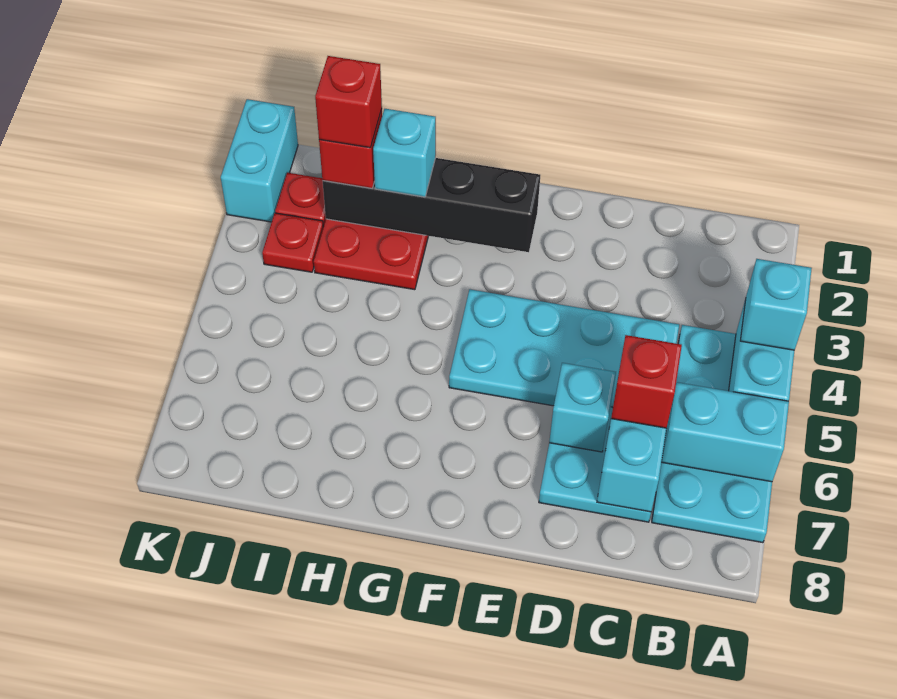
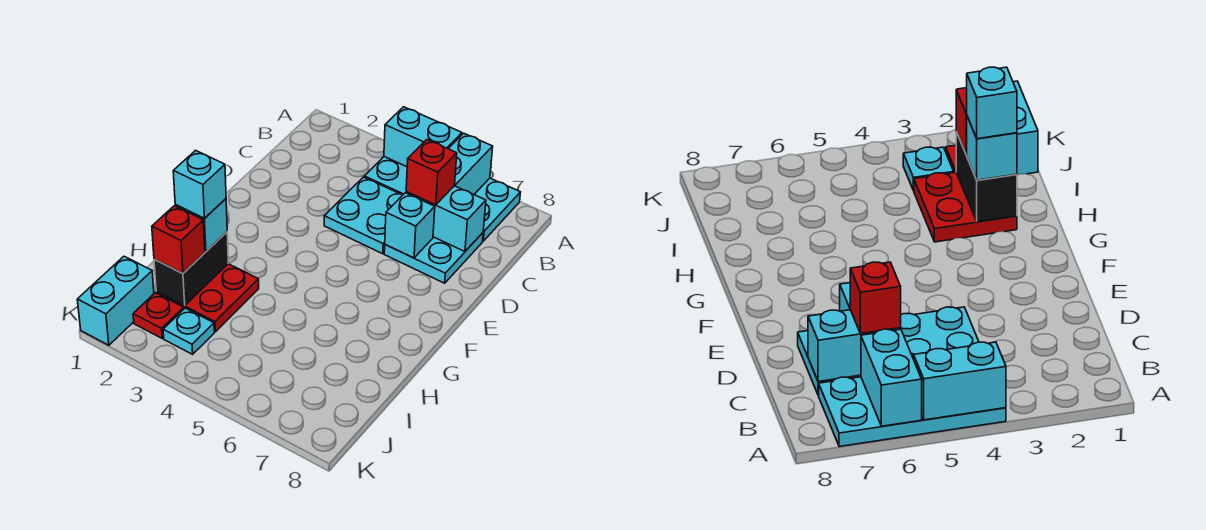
cyan 1x1 brick [740,259,812,350] -> cyan 1x1 brick moved to [173,150,226,219]
cyan 2x4 plate [449,289,679,407] -> cyan 2x2 plate [324,177,402,254]
black 1x4 brick [323,158,540,252] -> black 1x2 brick [154,232,228,306]
red 1x1 brick [315,56,382,148] -> none
red 1x1 plate [262,213,323,272] -> cyan 1x1 plate [163,308,214,354]
cyan 1x2 brick [221,99,298,222] -> cyan 1x2 brick turned to [77,256,154,345]

